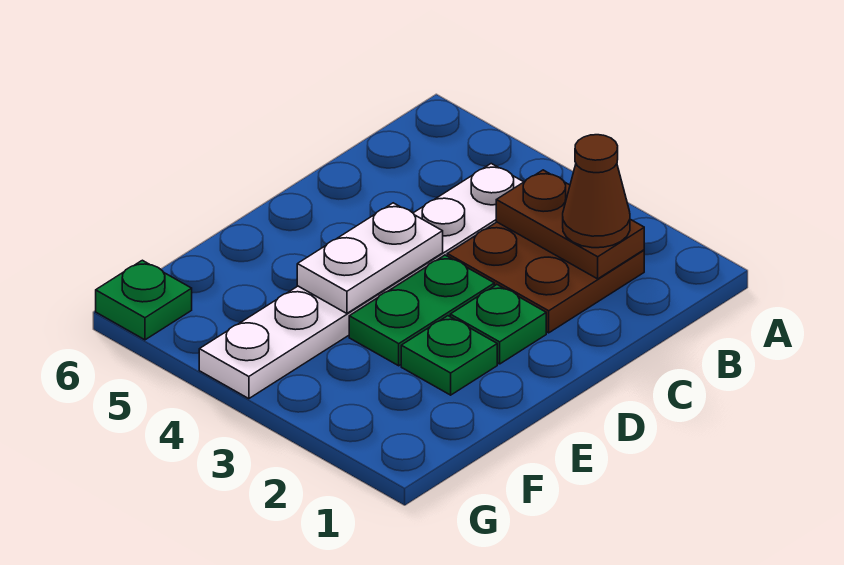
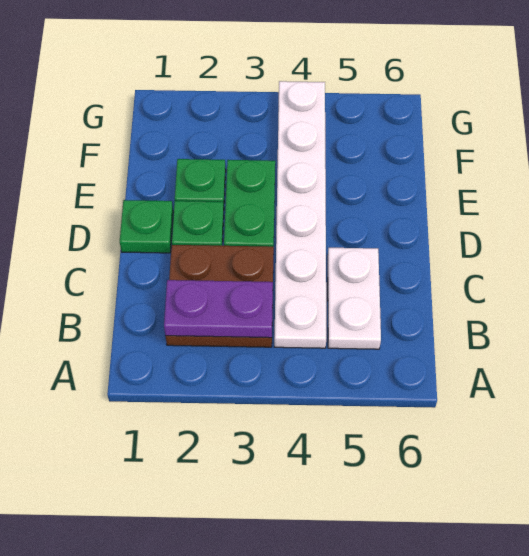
brown 1x2 plate [496,170,644,279] -> purple 1x2 plate [164,280,273,338]
brown 1x1 cone [563,135,630,248] -> none
white 1x2 plate [297,203,443,313] -> white 1x2 plate moved to [328,248,381,349]
green 1x1 plate [96,260,192,340] -> green 1x1 plate moved to [120,200,173,253]

